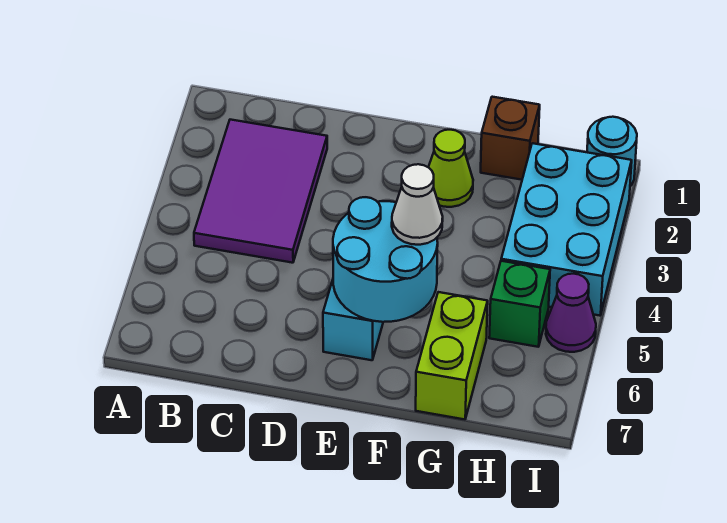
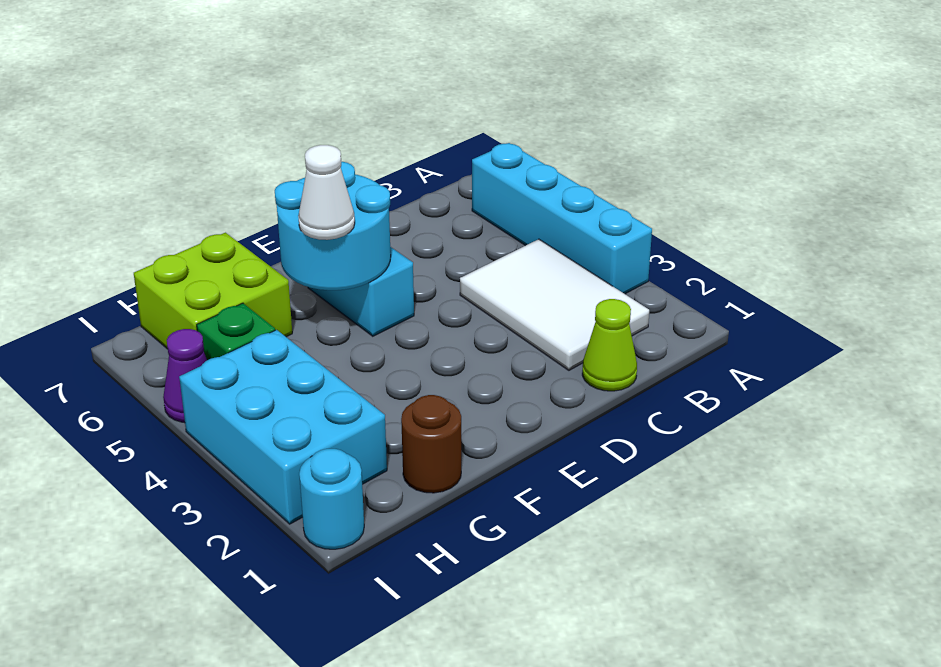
none -> cyan 1x4 brick [472,143,652,294]
purple 2x3 tile [194,120,327,263] -> white 2x3 tile [460,239,649,370]
lime 1x1 cone [428,130,473,207] -> lime 1x1 cone moved to [582,299,637,391]
brown 1x1 brick [481,97,540,180] -> brown 1x1 round brick [401,395,461,493]
lime 1x2 brick [416,292,488,419] -> lime 2x2 brick [134,233,292,349]

